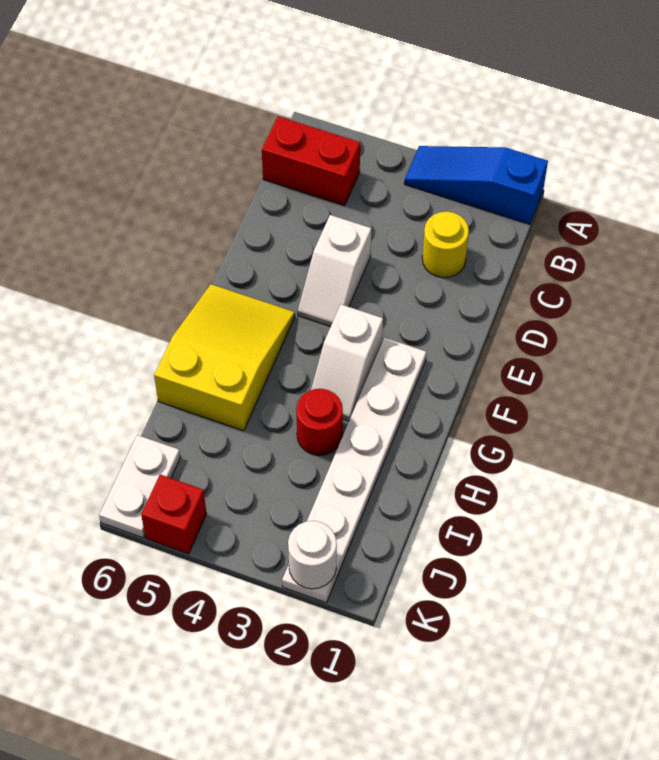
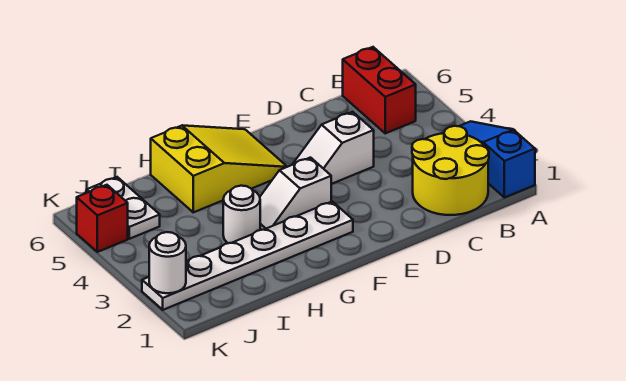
yellow 1x1 round brick [422,212,469,278] -> yellow 2x2 round brick [412,126,489,215]
red 1x1 round brick [296,389,343,456] -> white 1x1 round brick [223,186,260,243]
white 1x2 plate [99,435,180,538] -> white 1x2 plate turned to [87,177,160,239]

